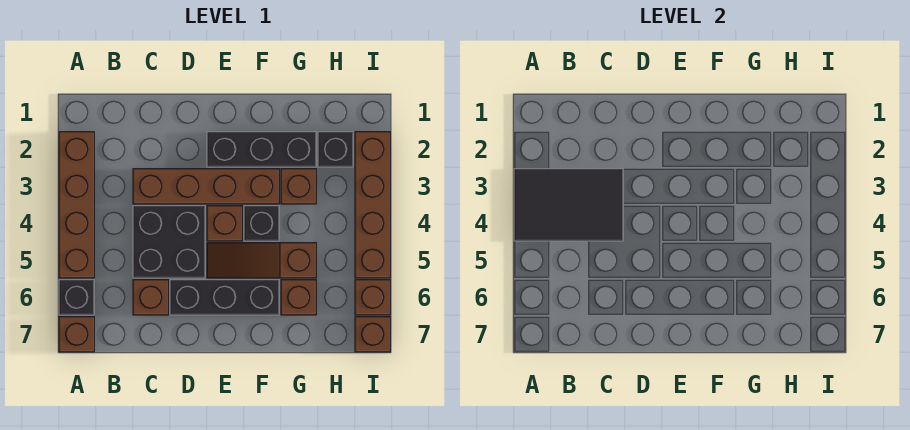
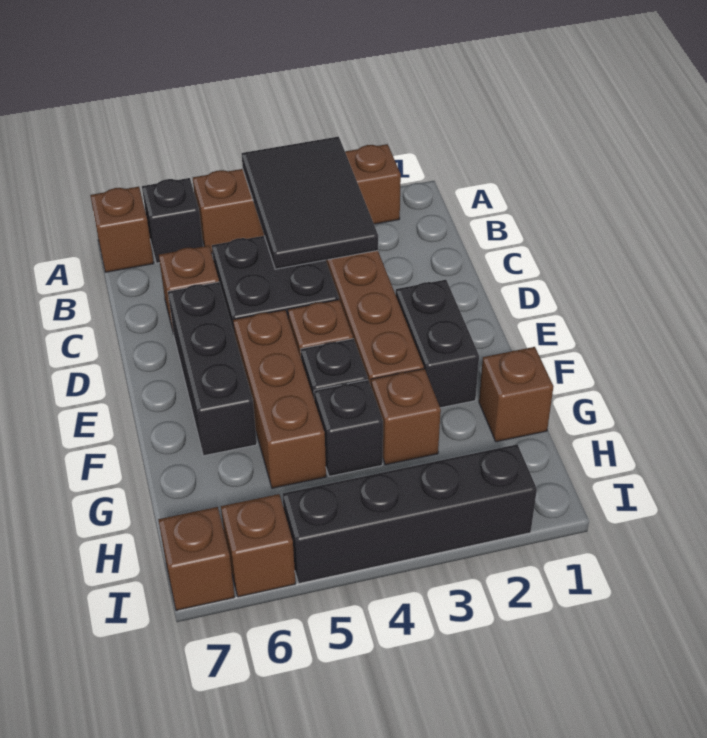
black 1x3 brick [207,132,316,167] -> black 1x2 brick [396,280,479,408]
brown 1x3 slope [207,243,316,278] -> brown 1x3 brick [233,310,326,488]
brown 1x1 brick [281,280,316,315] -> brown 1x1 brick moved to [479,347,553,442]
black 1x1 brick [318,132,353,167] -> black 1x1 brick moved to [314,380,383,476]
brown 1x4 brick [355,132,390,278] -> black 1x4 brick [283,444,537,583]

